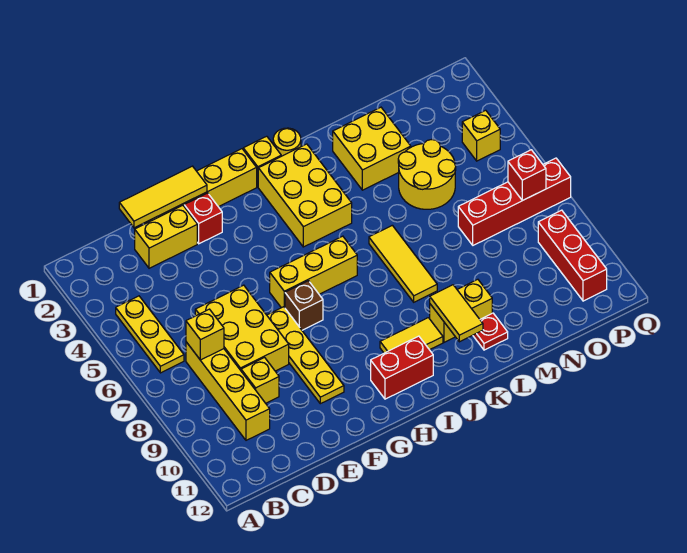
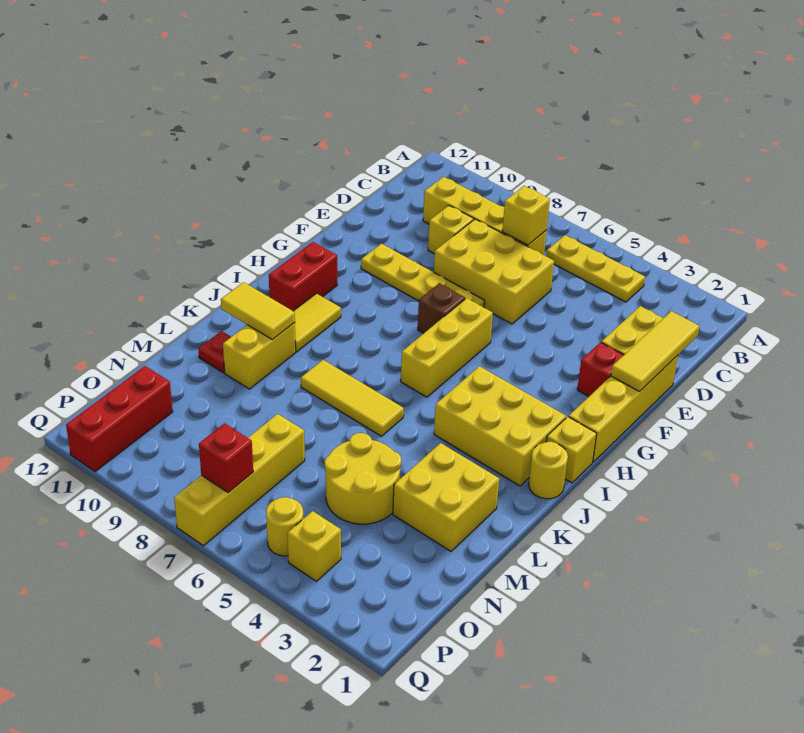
red 1x4 brick [458,158,571,245] -> yellow 1x4 brick [174,414,305,546]
none -> yellow 1x1 round brick [266,497,304,556]
red 1x3 brick [538,210,607,301] -> red 1x3 brick turned to [66,366,173,472]

